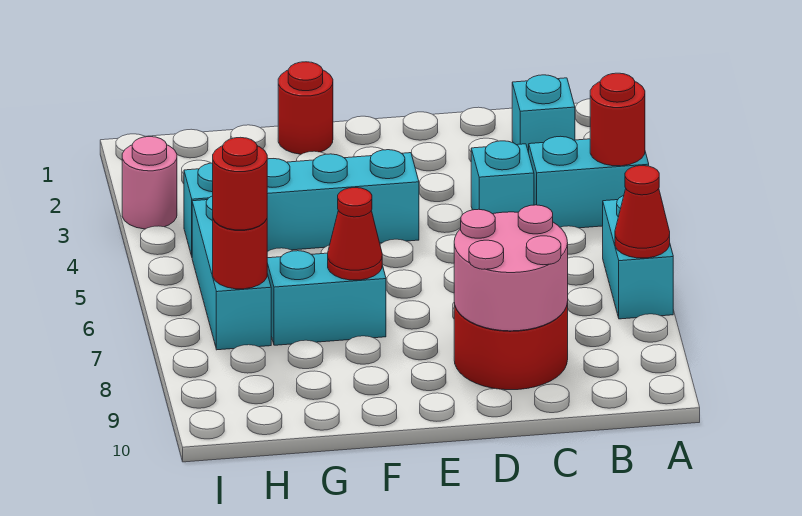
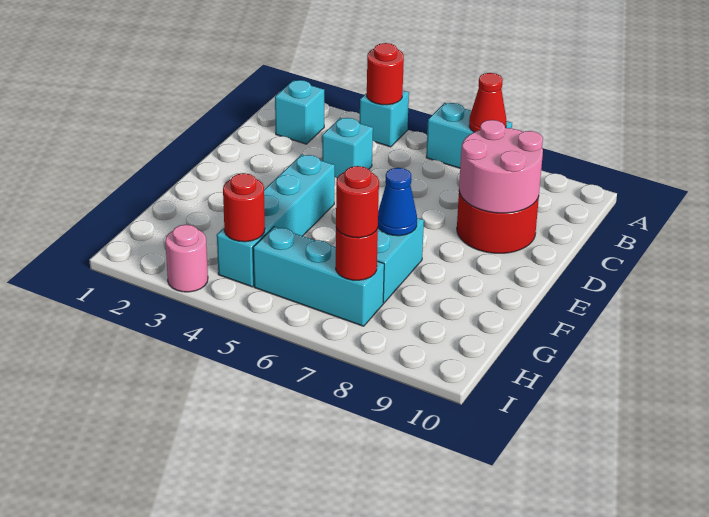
cyan 1x2 brick [529,136,649,228] -> cyan 1x1 brick [360,91,409,147]
red 1x1 round brick [278,62,333,154] -> red 1x1 round brick moved to [223,173,265,242]
red 1x1 cone [328,188,382,280] -> blue 1x1 cone [378,168,417,236]

